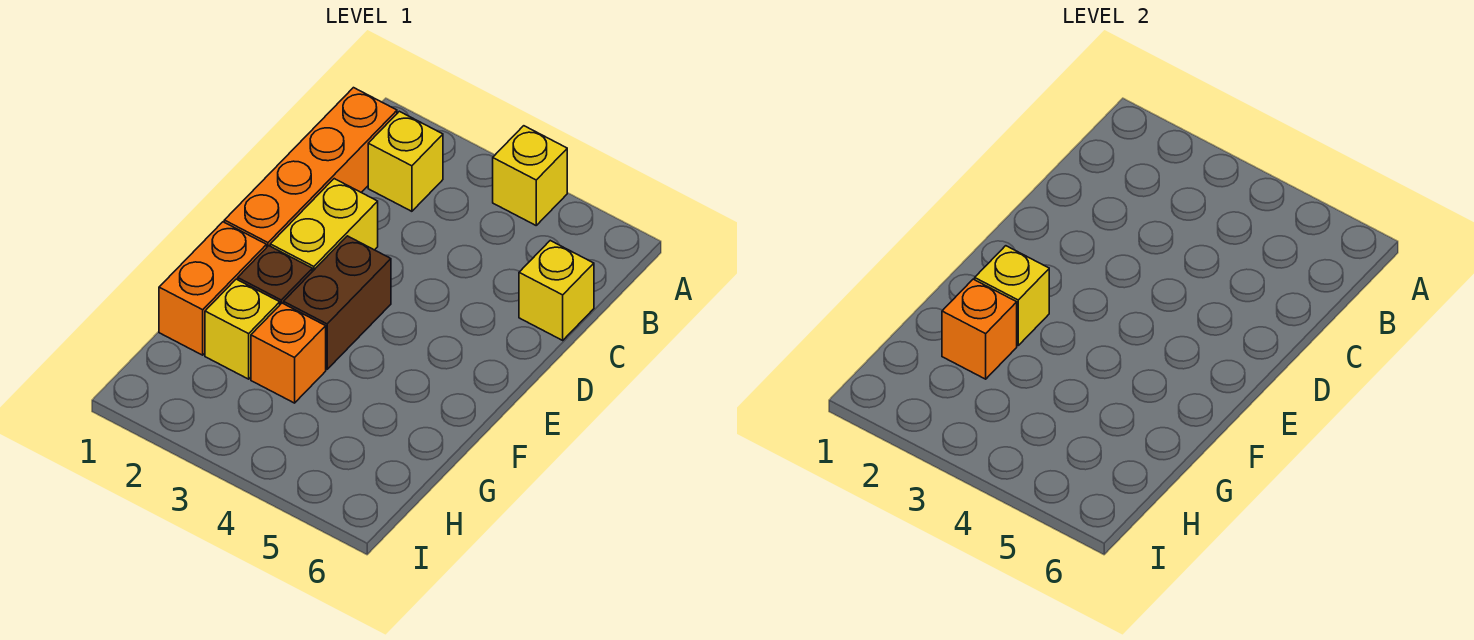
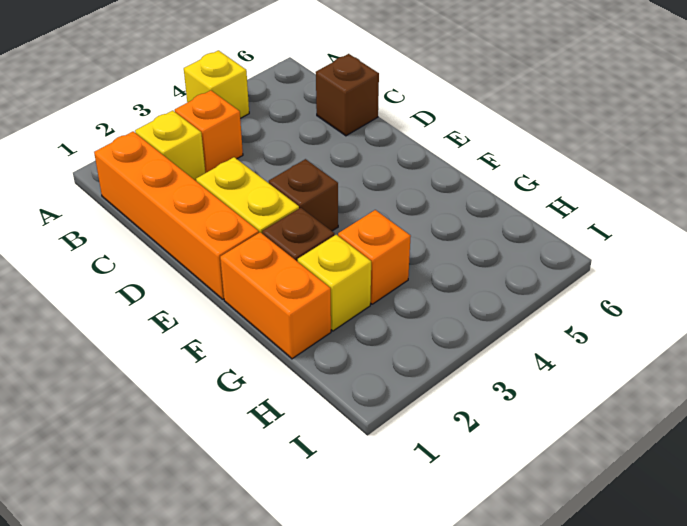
yellow 1x1 brick [519,241,594,340] -> brown 1x1 brick [316,54,379,136]
brown 1x2 brick [284,236,391,369] -> brown 1x1 brick [269,159,338,231]
yellow 1x1 brick [975,246,1049,345] -> none
orange 1x1 brick [942,279,1017,379] -> orange 1x1 brick moved to [175,90,243,173]

